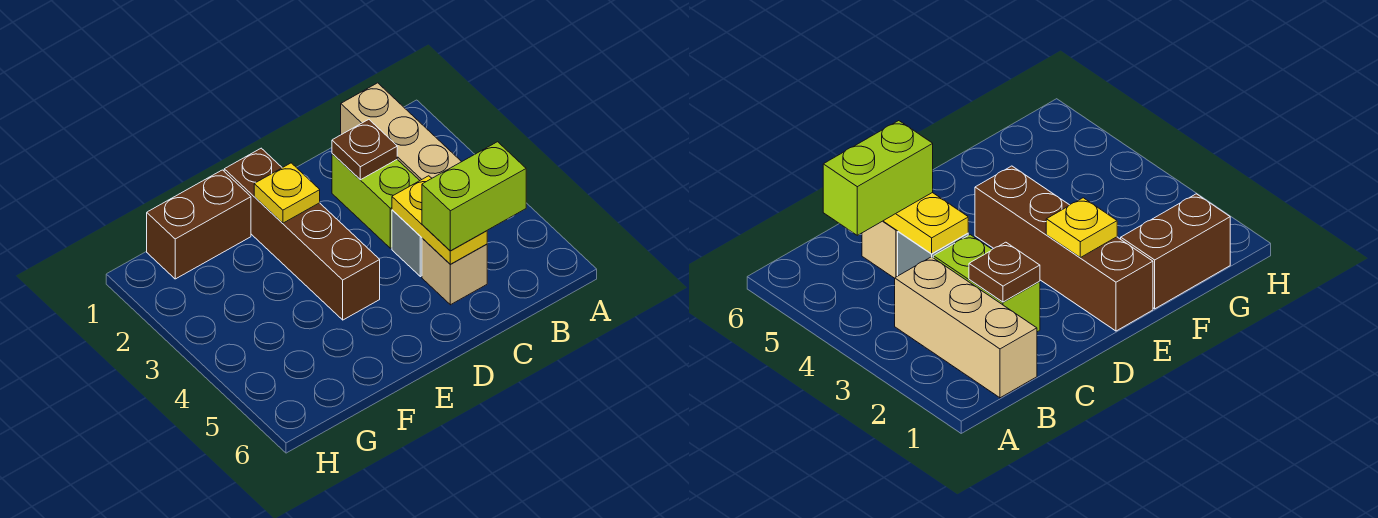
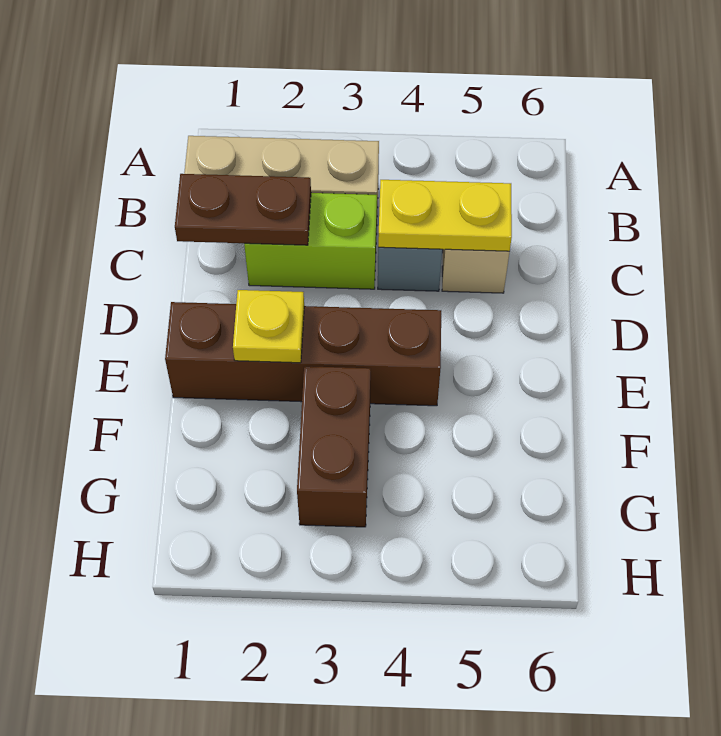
lime 1x2 brick [422,142,526,251] -> none
brown 1x1 plate [332,119,397,180] -> brown 1x2 plate [175,174,311,245]
brown 1x2 brick [147,170,251,279] -> brown 1x2 brick moved to [297,366,371,527]

